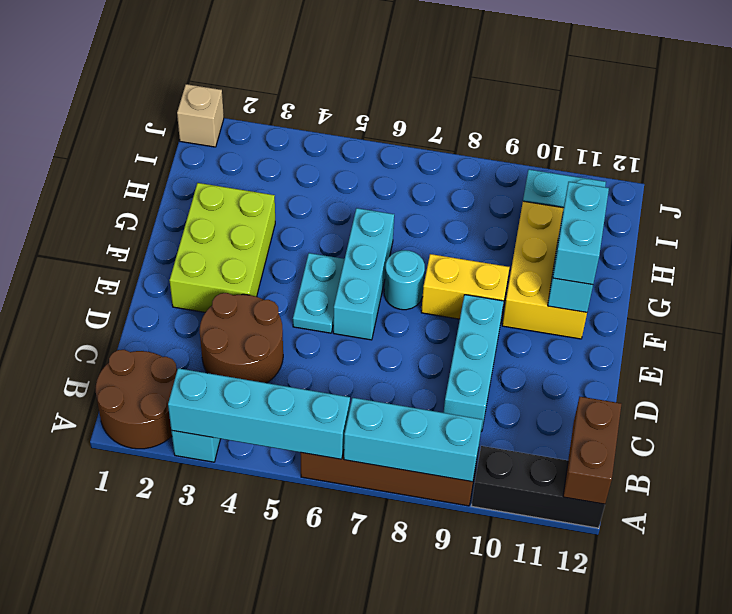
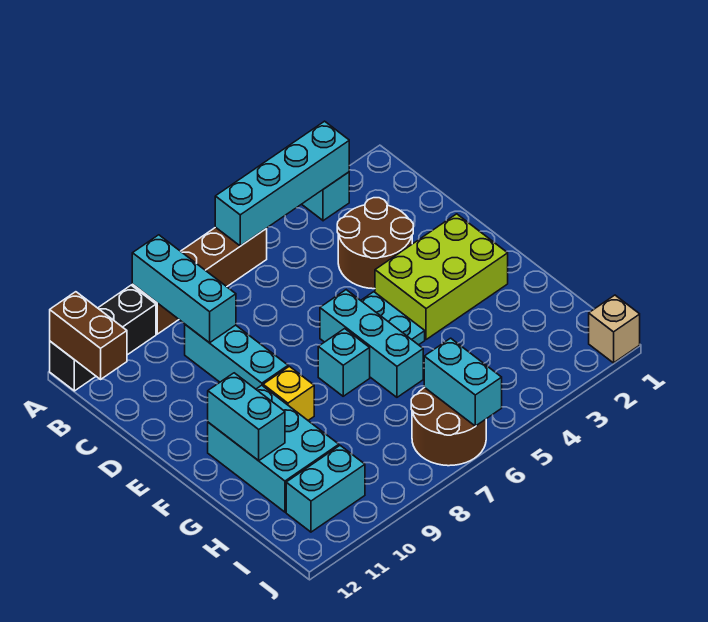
brown 2x2 round brick [96,350,177,449] -> brown 2x2 round brick moved to [411,388,486,466]
cyan 1x3 brick [344,398,482,482] -> cyan 1x3 brick turned to [132,235,236,343]
lime 2x3 brick [170,183,275,312] -> lime 2x3 brick turned to [375,214,508,340]
cyan 1x1 round brick [384,250,425,310] -> cyan 1x1 brick [318,329,370,396]
yellow 1x2 brick [421,254,509,319] -> yellow 1x1 brick [263,366,314,420]
yellow 2x3 brick [502,201,587,339] -> cyan 2x3 brick [208,385,339,512]
cyan 1x2 brick [553,182,609,285] -> cyan 1x2 brick moved to [424,338,502,426]

